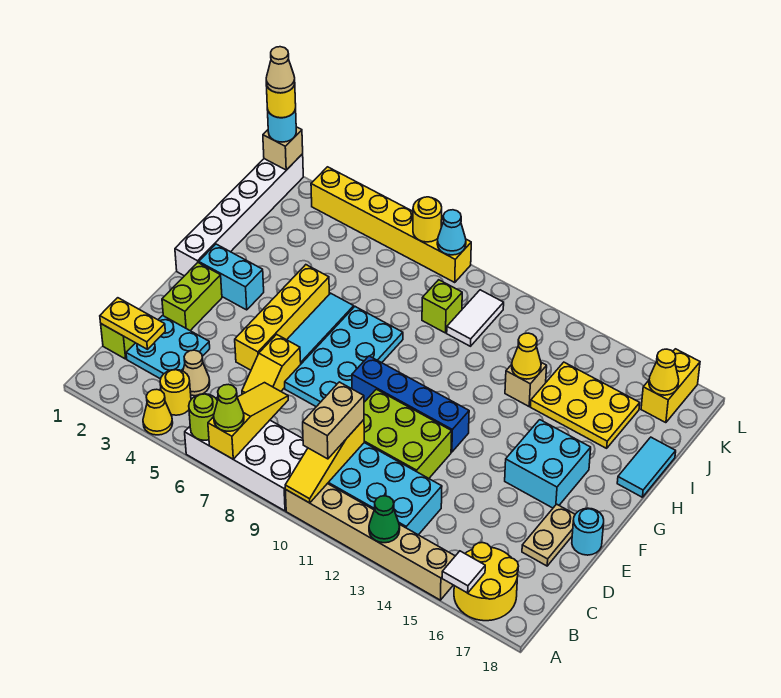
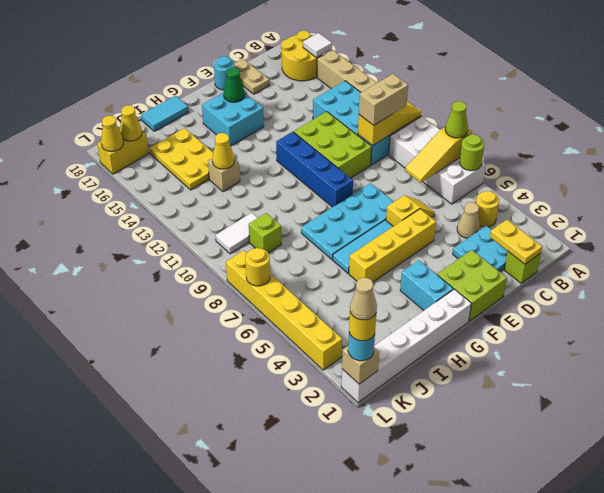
yellow 1x1 cone [143,389,173,435] -> yellow 1x1 cone moved to [101,116,123,152]
green 1x1 cone [369,496,400,543] -> green 1x1 cone moved to [223,67,245,102]
tan 1x2 plate [522,504,575,566] -> tan 1x2 plate turned to [234,59,269,94]
lime 1x2 brick [162,263,222,331] -> lime 2x2 brick [437,250,507,321]
cyan 1x1 cone [437,210,466,255] -> none

